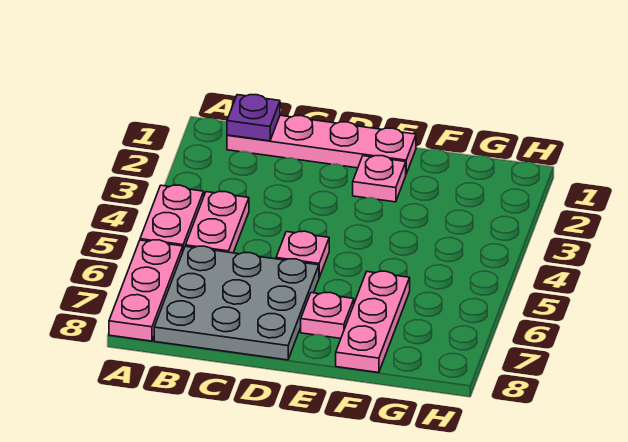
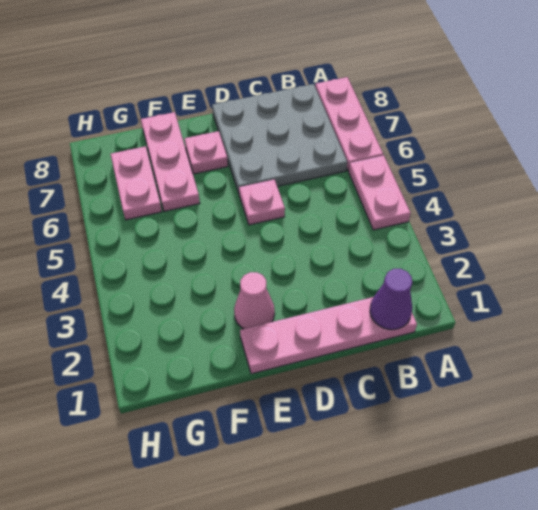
purple 1x1 plate [227,95,280,141] -> purple 1x1 cone [370,269,412,330]
pink 1x2 plate [185,192,249,253] -> pink 1x2 plate moved to [111,146,162,220]
pink 1x1 plate [353,156,406,202] -> pink 1x1 cone [234,272,275,329]

